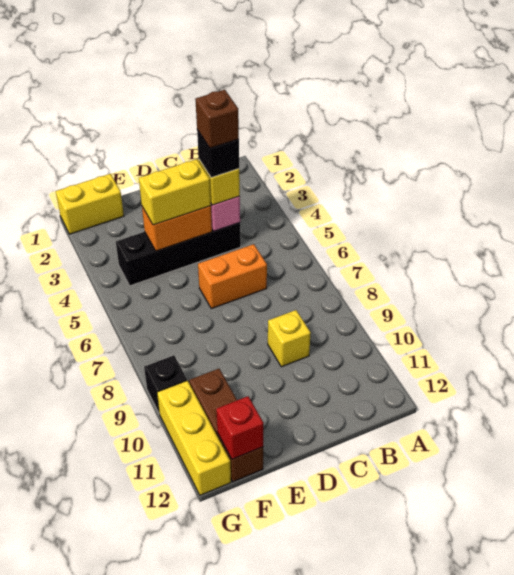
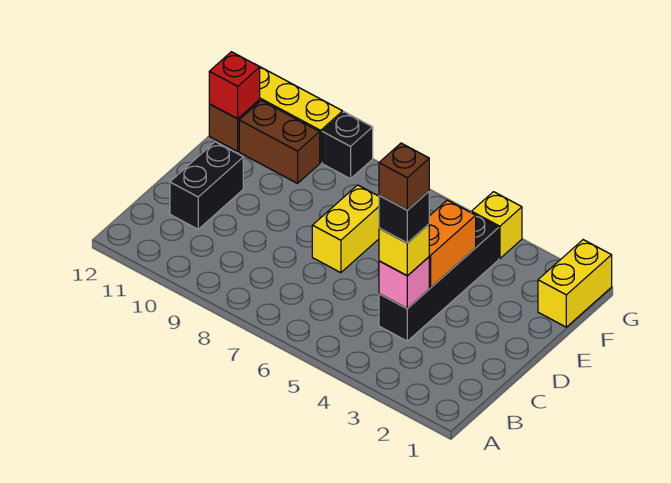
orange 1x2 brick [198,244,267,309] -> none
yellow 1x1 brick [268,310,311,367] -> yellow 1x1 brick moved to [471,192,522,259]
none -> black 1x2 brick [170,142,243,229]
yellow 1x2 brick [139,159,211,225] -> yellow 1x2 brick moved to [312,185,379,273]

